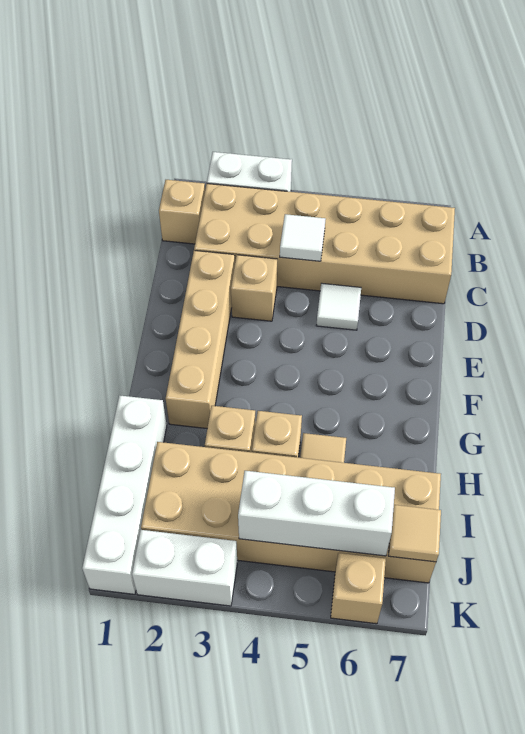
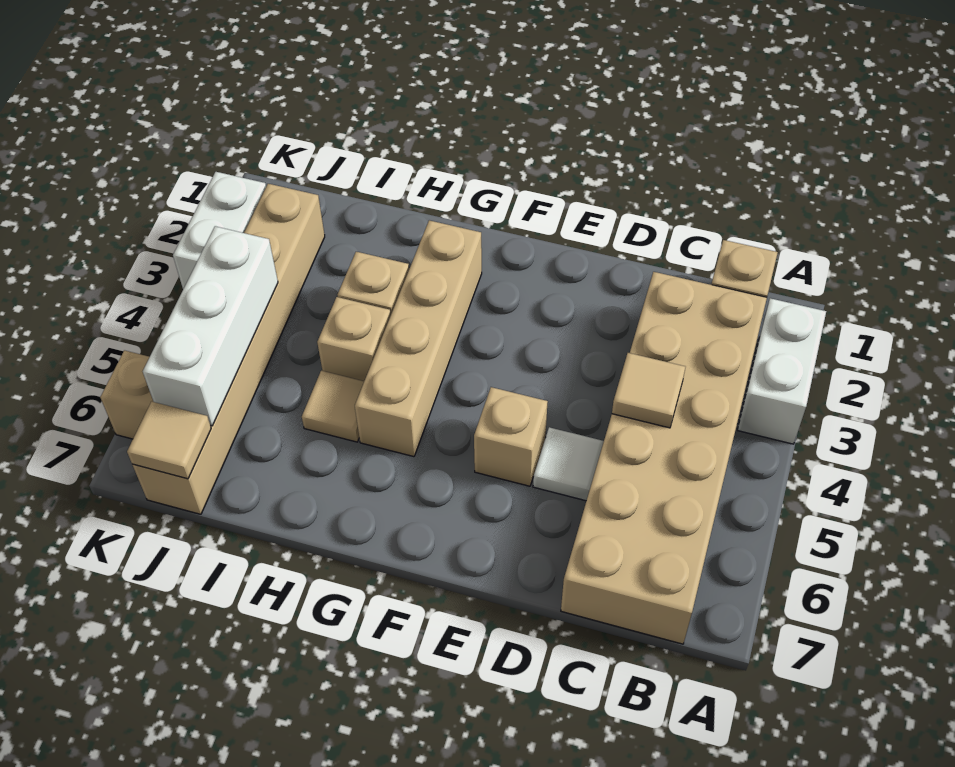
white 1x1 tile [280,214,325,261] -> tan 1x1 tile [612,353,685,428]
tan 1x4 brick [166,251,235,428] -> tan 1x4 brick turned to [355,220,482,457]
tan 1x1 brick [231,255,277,321] -> tan 1x1 brick moved to [474,387,548,486]
white 1x4 brick [82,395,167,594] -> none
tan 2x6 brick [141,442,441,583] -> tan 1x6 brick [132,184,325,514]

